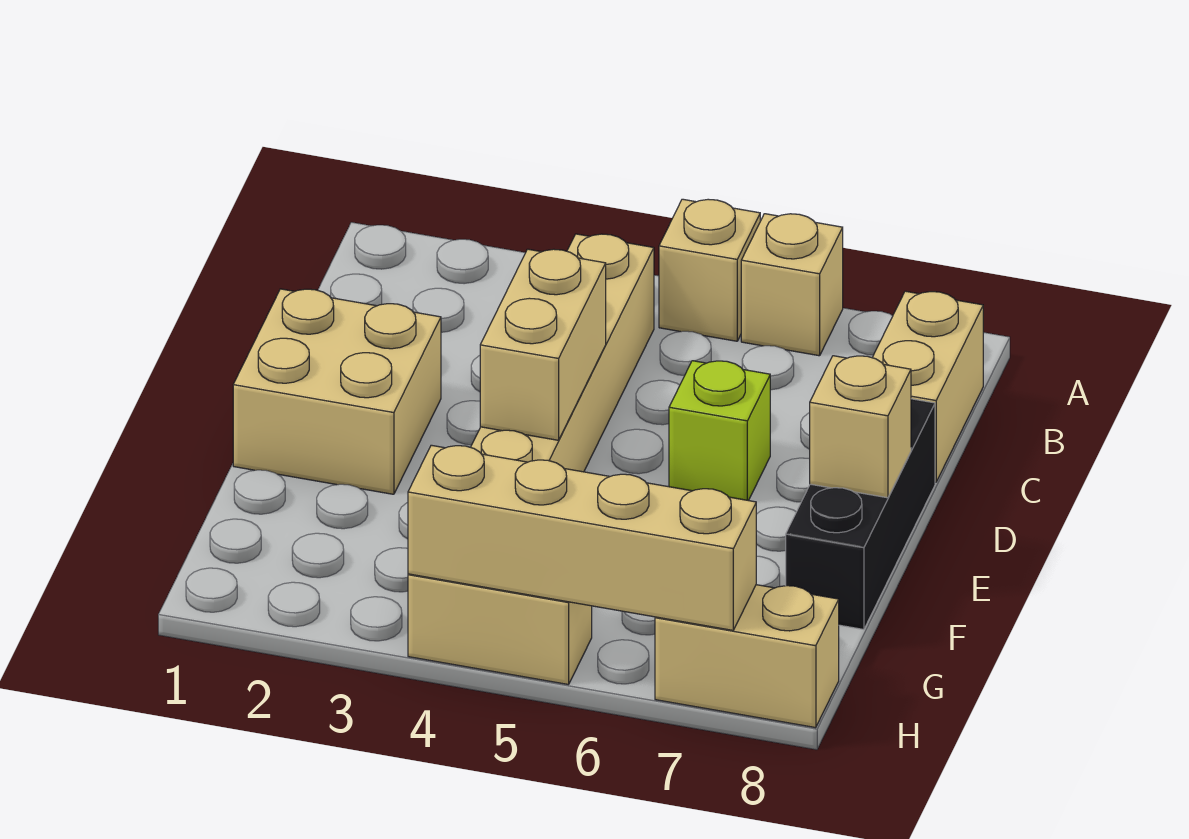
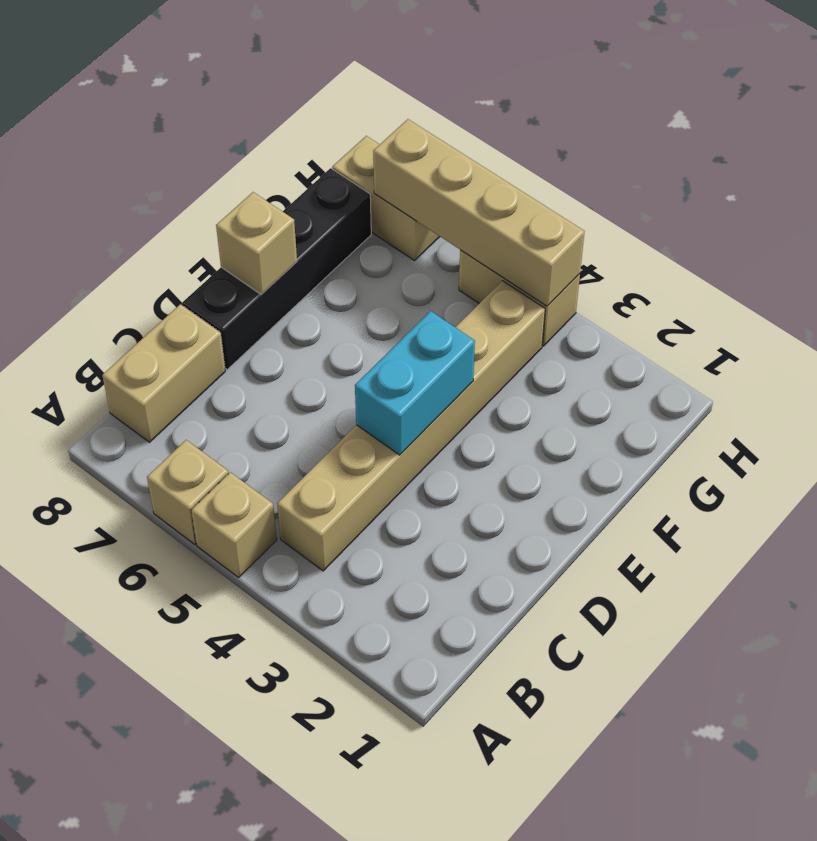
tan 2x2 brick [233,289,441,494] -> none
tan 1x2 brick [480,249,606,440] -> cyan 1x2 brick [355,311,475,455]
lime 1x1 brick [669,361,770,501] -> none
black 1x3 brick [786,399,935,629] -> black 1x4 brick [182,168,371,370]

